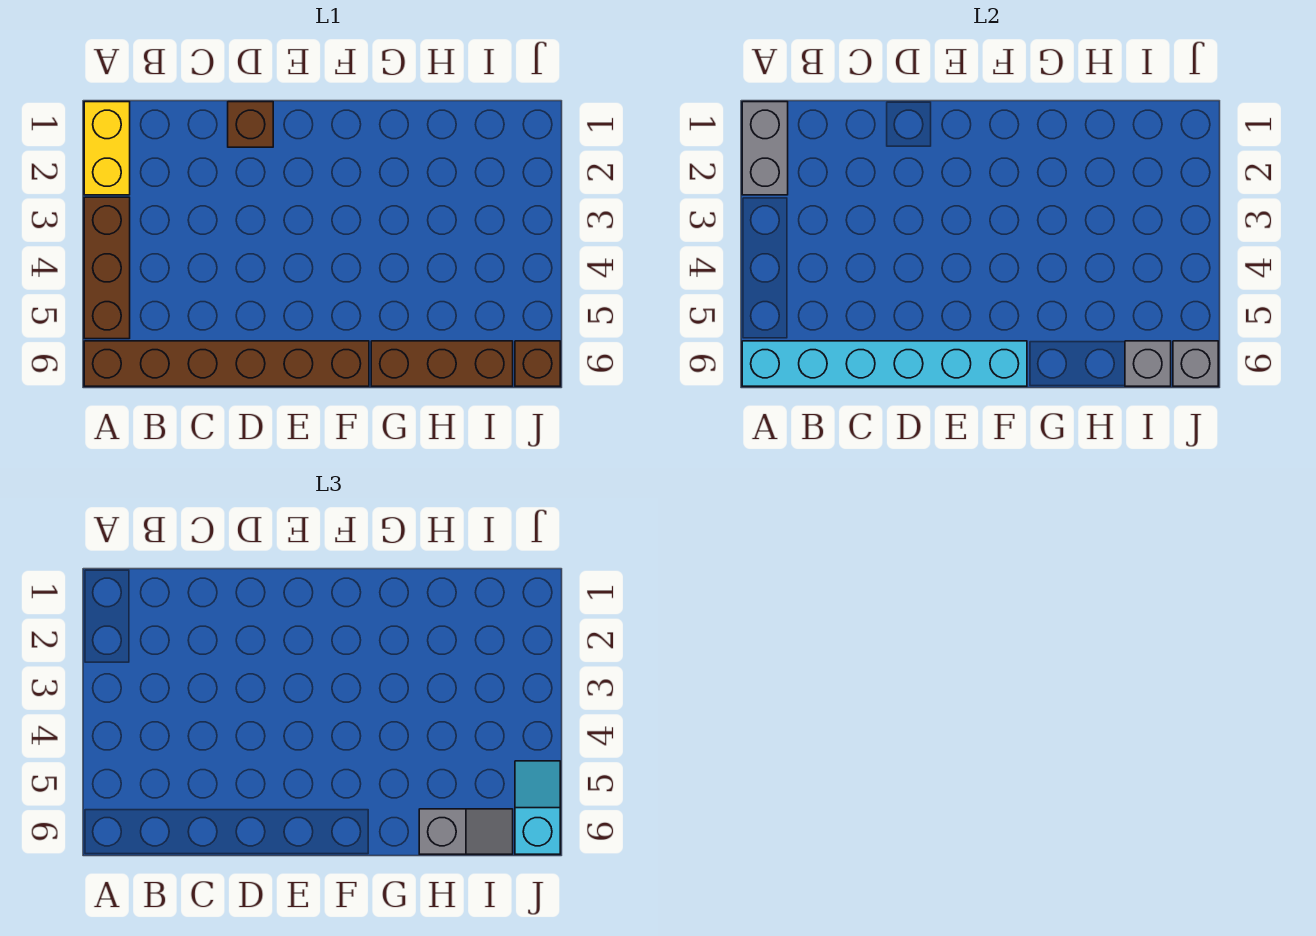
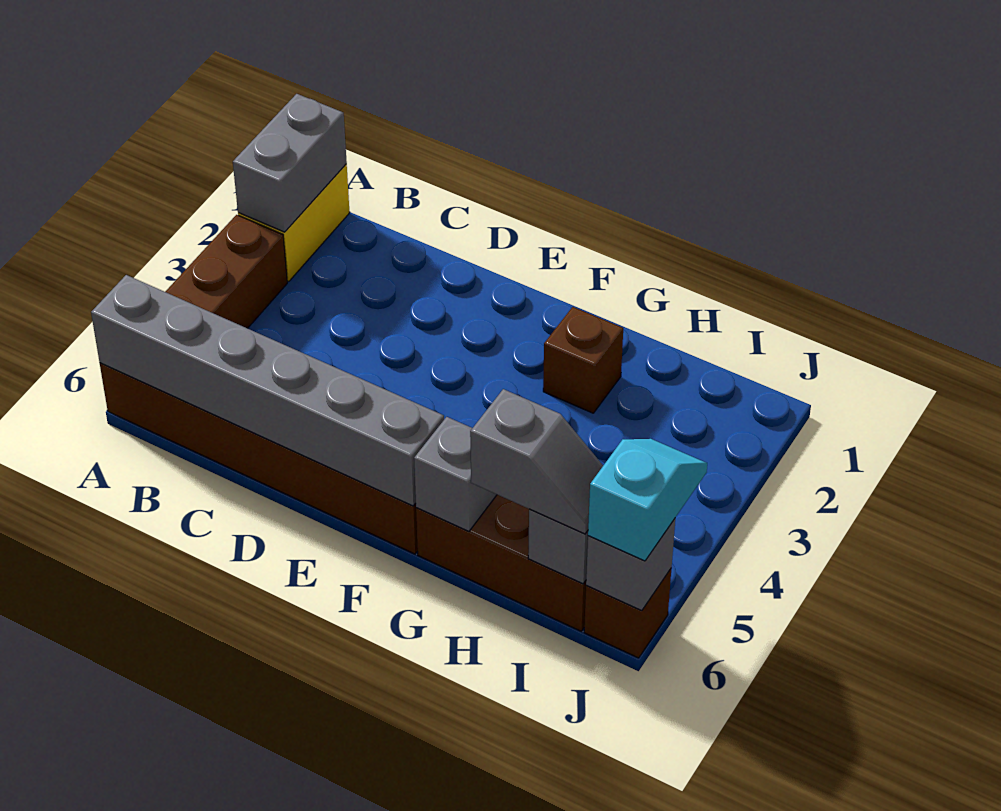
cyan 1x6 brick [742,341,1027,386] -> grey 1x6 brick [91,275,444,506]
brown 1x1 brick [228,102,273,147] -> brown 1x1 brick moved to [543,307,623,413]
none -> grey 1x1 brick [414,417,497,531]

